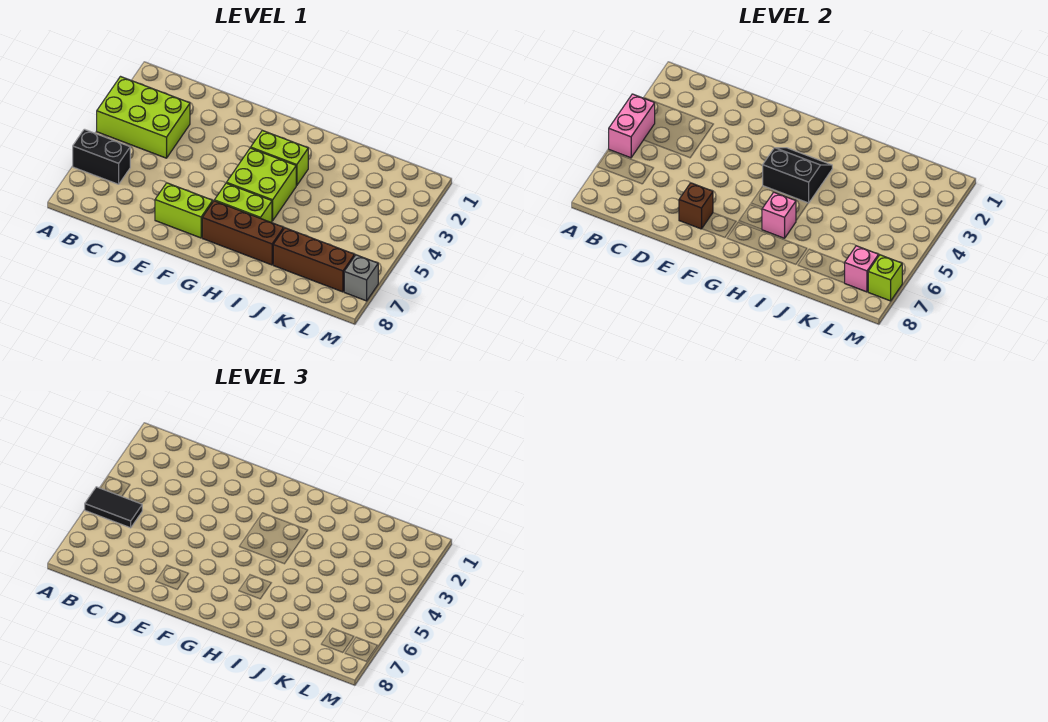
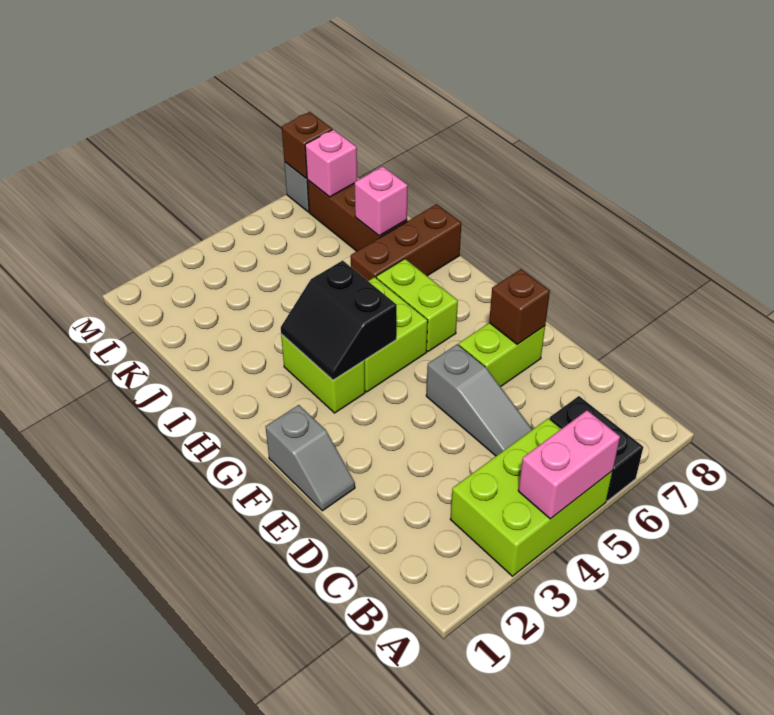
lime 2x3 brick [97,77,190,158] -> lime 2x3 brick turned to [450,418,613,576]
black 1x2 tile [85,487,142,528] -> none
none -> grey 1x3 slope [426,344,533,456]
none -> grey 1x2 slope [266,405,355,511]
lime 1x2 brick [155,183,213,238] -> lime 1x2 brick turned to [459,323,545,387]
brown 1x3 brick [202,201,284,265] -> brown 1x3 brick turned to [351,204,461,281]
pink 1x1 brick [762,192,796,238] -> pink 1x1 brick moved to [354,166,408,236]
lime 1x1 brick [868,255,902,301] -> brown 1x1 brick [282,112,332,178]

